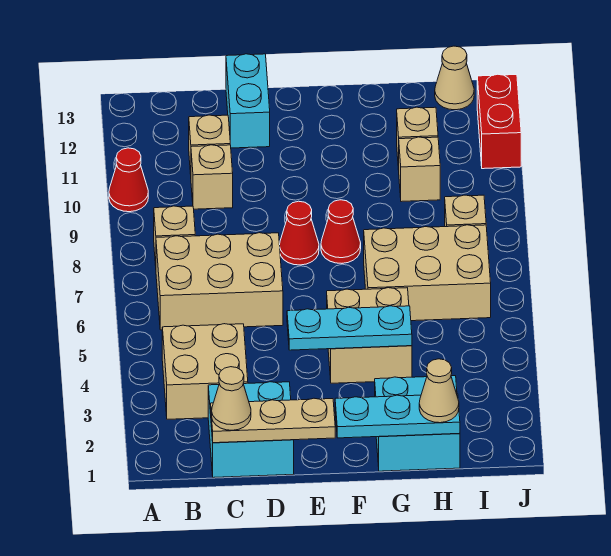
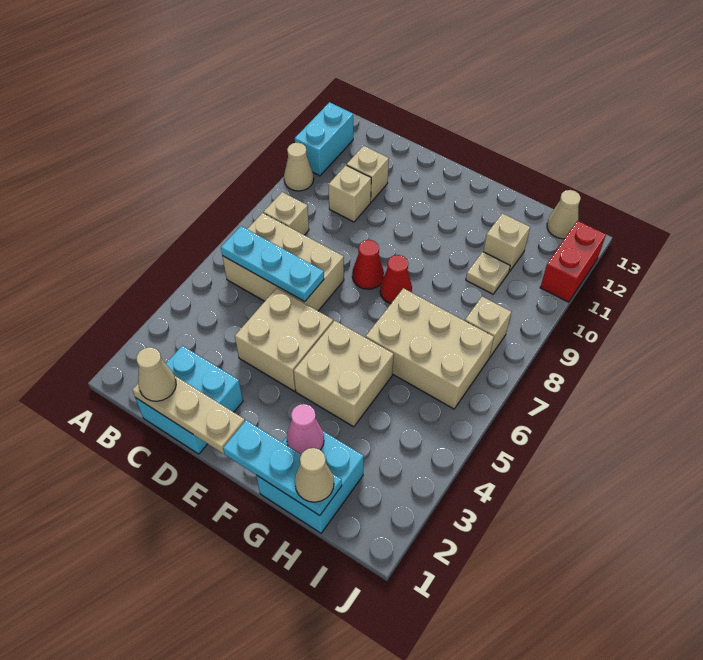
red 1x1 cone [109,148,148,212] -> tan 1x1 cone [284,143,314,191]
tan 2x2 brick [162,324,248,419] -> tan 2x2 brick moved to [235,288,333,391]
cyan 1x2 brick [226,54,270,148] -> cyan 1x2 brick moved to [295,102,353,176]
cyan 1x3 plate [287,306,412,350] -> cyan 1x3 plate moved to [221,226,324,302]
none -> pink 1x1 cone [287,404,324,454]
tan 1x1 brick [399,137,440,202] -> tan 1x1 plate [466,252,510,294]

